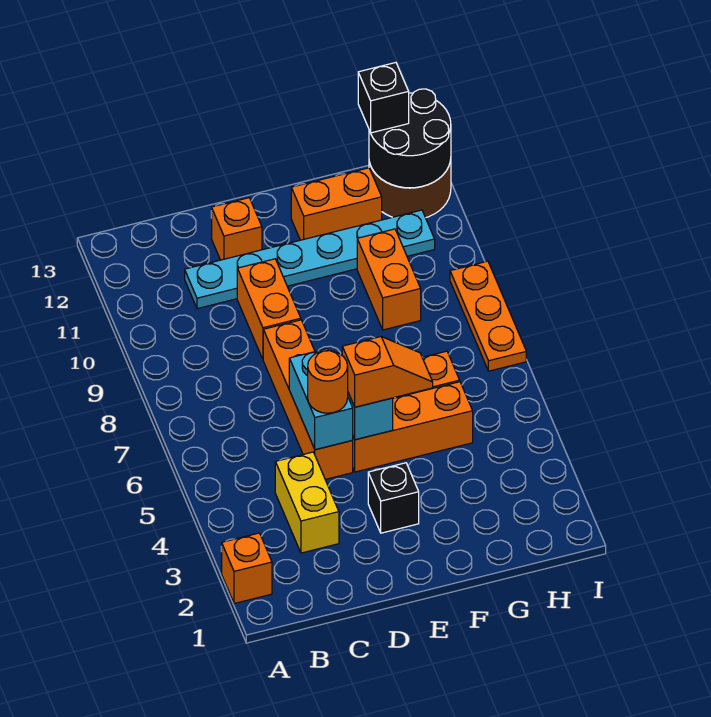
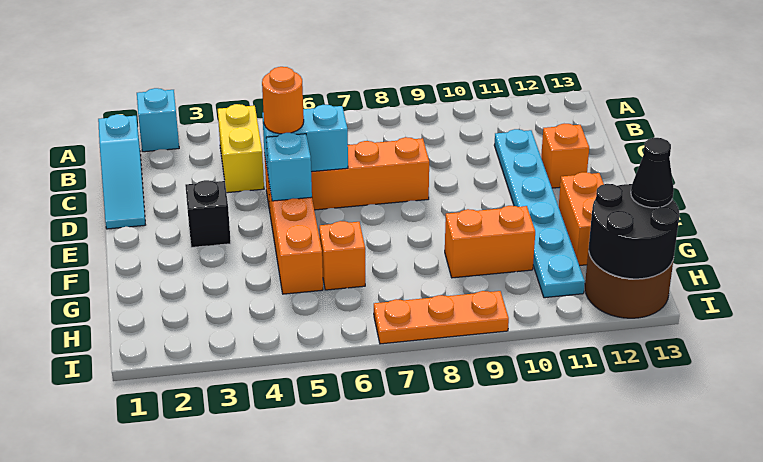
orange 1x1 brick [222,533,272,603] -> cyan 1x1 brick [137,88,179,152]
none -> cyan 1x3 slope [98,114,145,229]
yellow 1x2 brick [275,452,339,553] -> yellow 1x2 brick turned to [218,104,264,193]
orange 1x2 brick [237,259,301,359] -> none
orange 1x2 slope [342,337,433,407] -> none
black 1x1 brick [358,63,409,133] -> black 1x1 cone [631,138,674,208]

